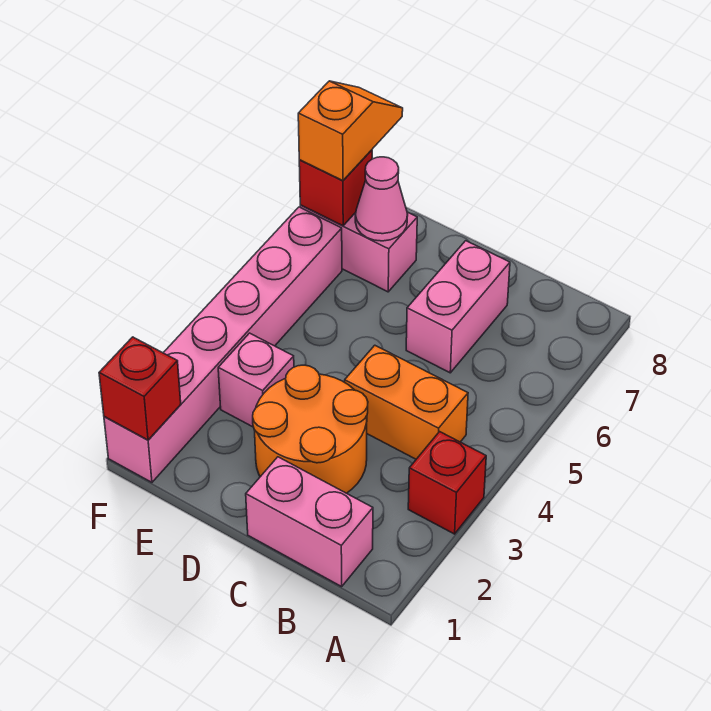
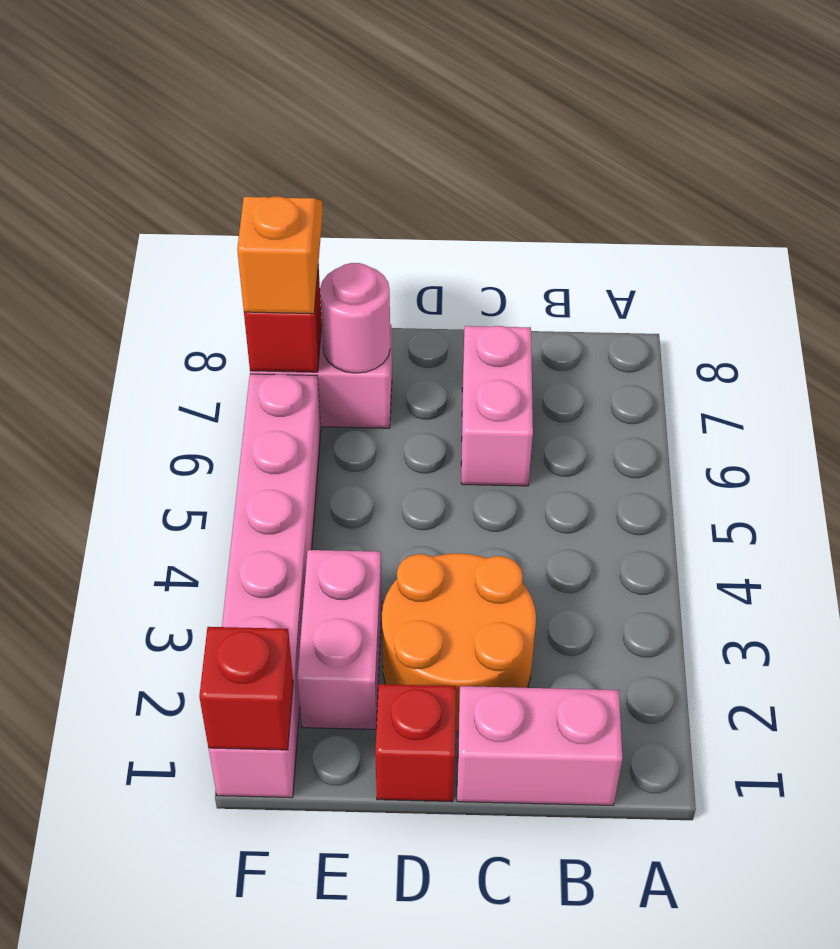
red 1x1 brick [408,432,486,534] -> red 1x1 brick moved to [375,684,456,802]
orange 1x2 brick [345,345,468,459] -> none
pink 1x1 brick [218,333,294,427] -> pink 1x2 brick [297,550,382,729]
pink 1x1 cone [355,157,408,241] -> pink 1x1 round brick [320,263,390,373]

